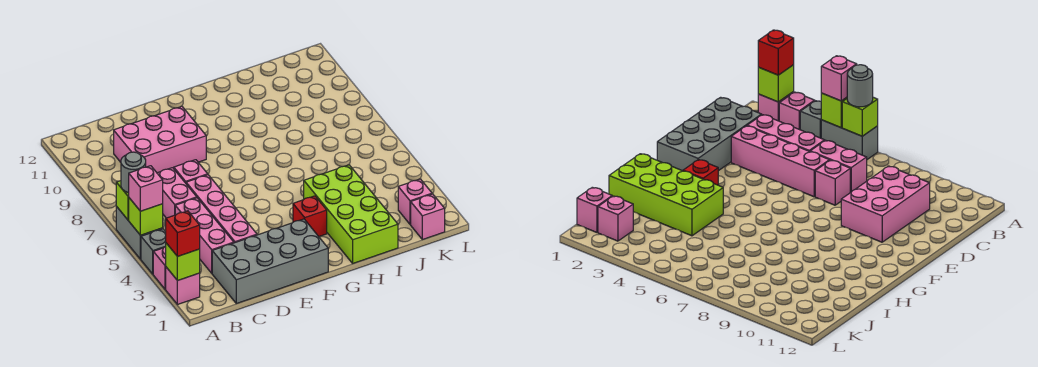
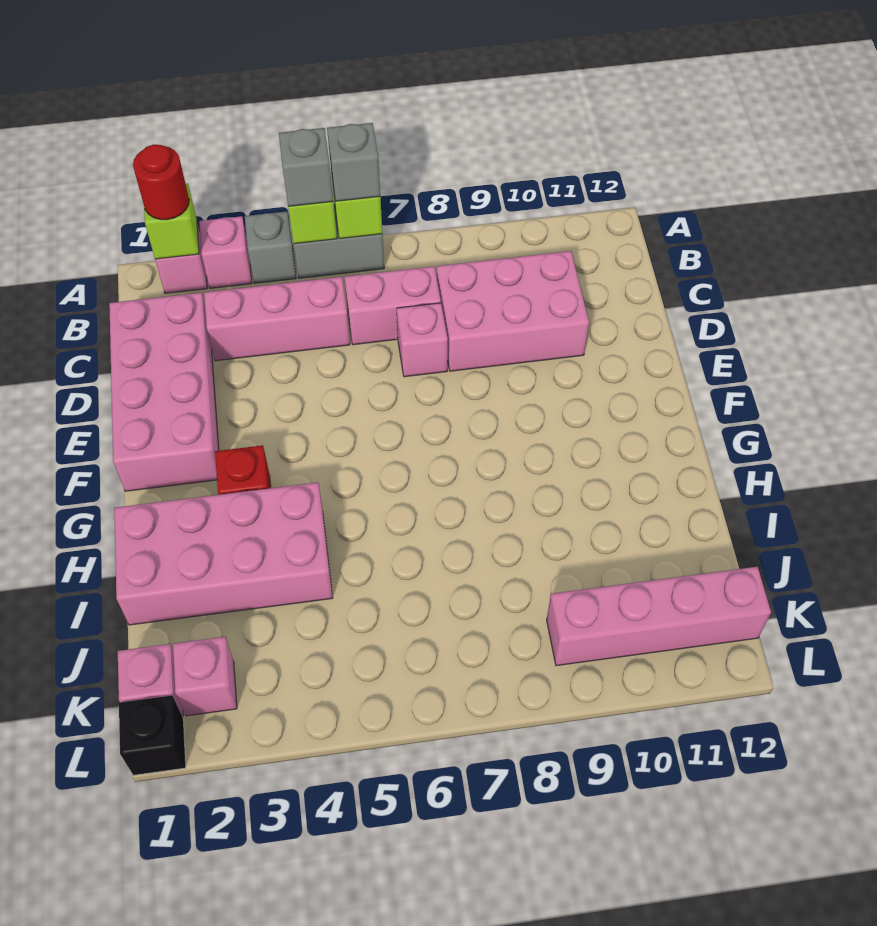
red 1x1 brick [166,211,200,257] -> red 1x1 round brick [133,144,189,220]
pink 1x1 brick [129,166,163,211] -> grey 1x1 brick [279,128,333,207]
grey 1x1 round brick [121,152,146,193] -> grey 1x1 brick [327,123,380,201]
grey 2x4 brick [212,219,328,304] -> pink 2x4 brick [109,293,219,491]
pink 2x3 brick [114,106,206,173] -> pink 2x3 brick turned to [437,251,589,371]
pink 1x4 brick [186,175,257,243] -> pink 1x4 brick moved to [547,567,771,666]
lime 2x4 brick [304,165,398,263] -> pink 2x4 brick [114,482,333,625]
none -> black 1x1 brick [119,696,186,775]

